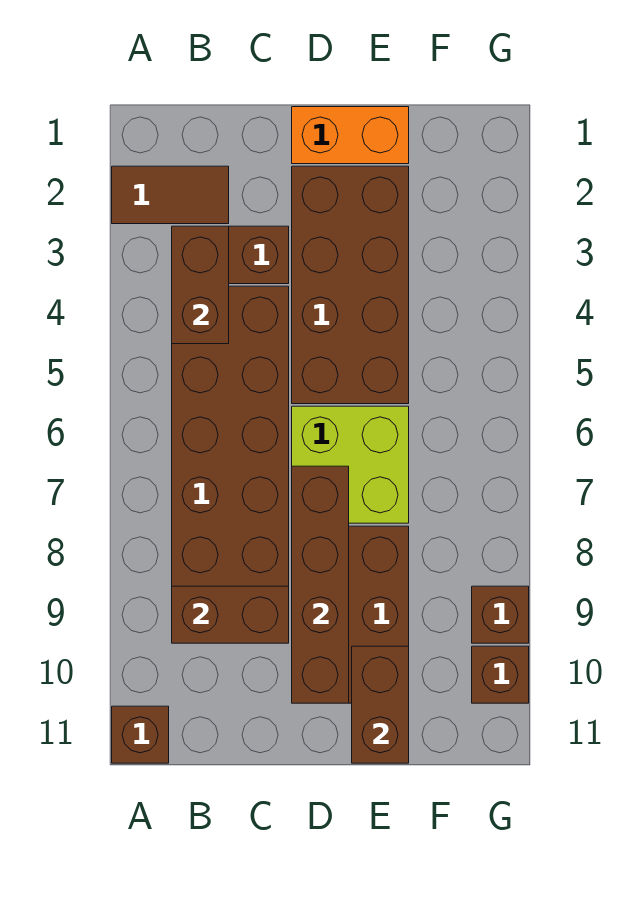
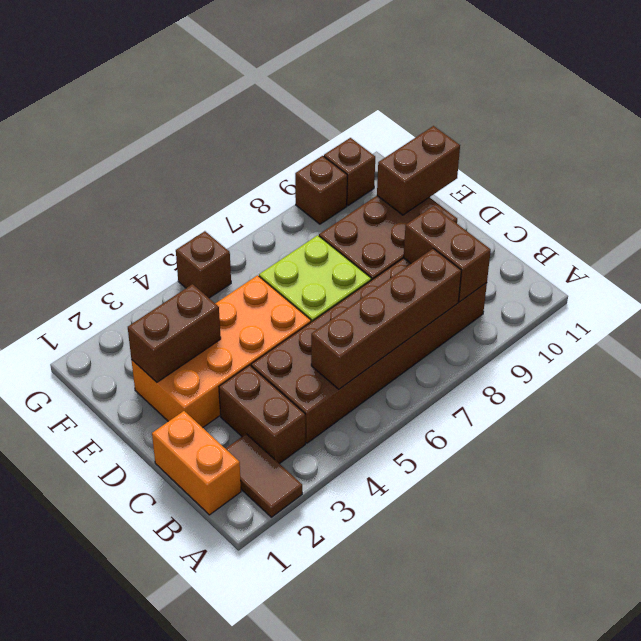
brown 1x1 brick [112,706,169,763] -> brown 1x1 brick moved to [176,231,231,298]
brown 1x2 brick [172,226,229,344] -> brown 1x2 brick moved to [128,284,221,382]
orange 1x2 brick [292,107,409,164] -> orange 1x2 brick moved to [152,411,241,515]
brown 2x4 brick [292,166,409,404] -> orange 2x4 brick [132,275,311,428]
brown 1x4 brick [292,466,349,703] -> brown 1x4 brick moved to [311,249,461,389]

